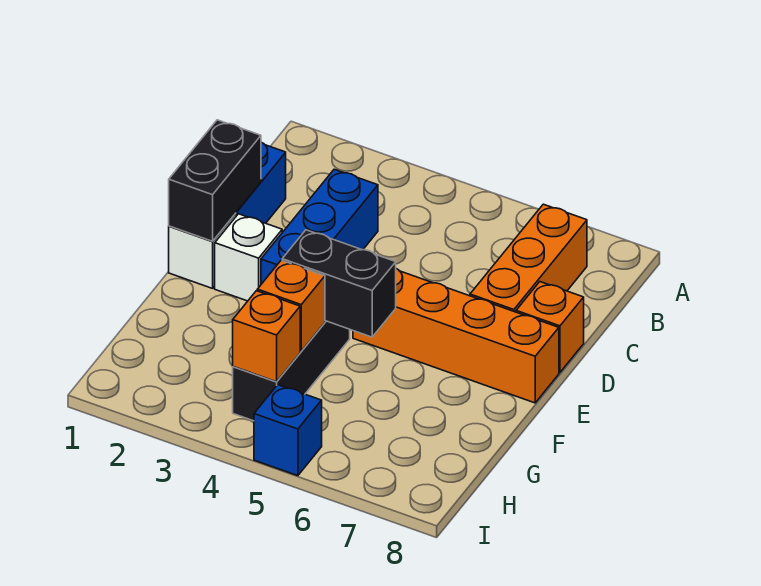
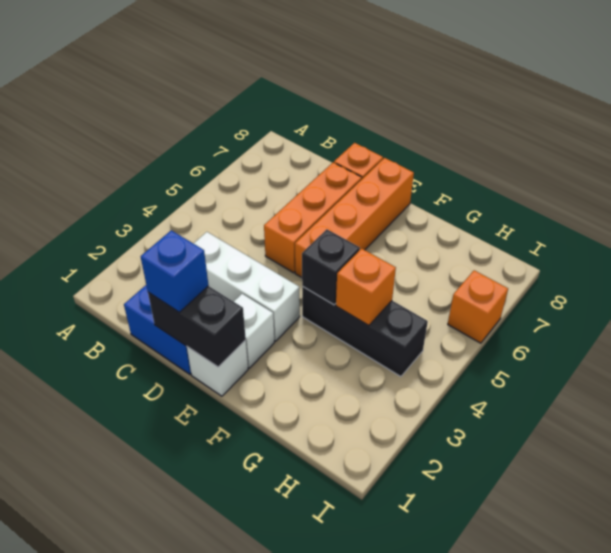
orange 1x3 brick [470,204,587,312] -> orange 1x3 brick turned to [264,163,362,273]
blue 1x3 brick [261,169,378,284] -> white 1x3 brick [193,232,300,341]
black 1x2 brick [282,230,396,337] -> black 1x1 brick [302,229,360,305]
orange 1x1 brick [233,291,300,382] -> orange 1x1 brick moved to [448,270,508,343]
blue 1x1 brick [254,385,322,476] -> blue 1x1 brick moved to [141,230,209,312]

